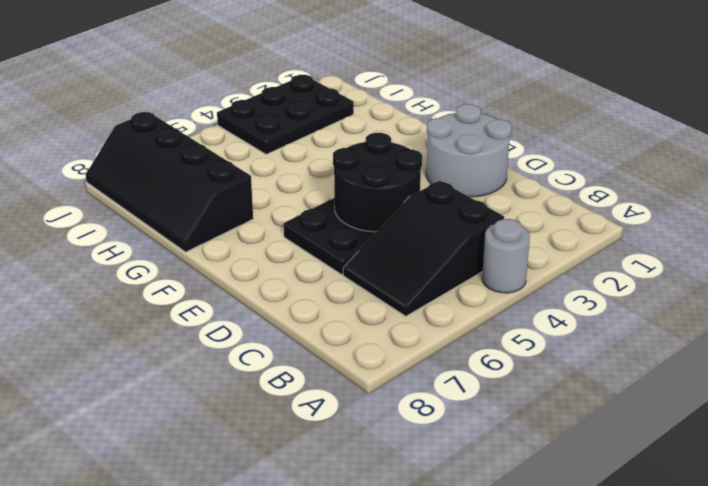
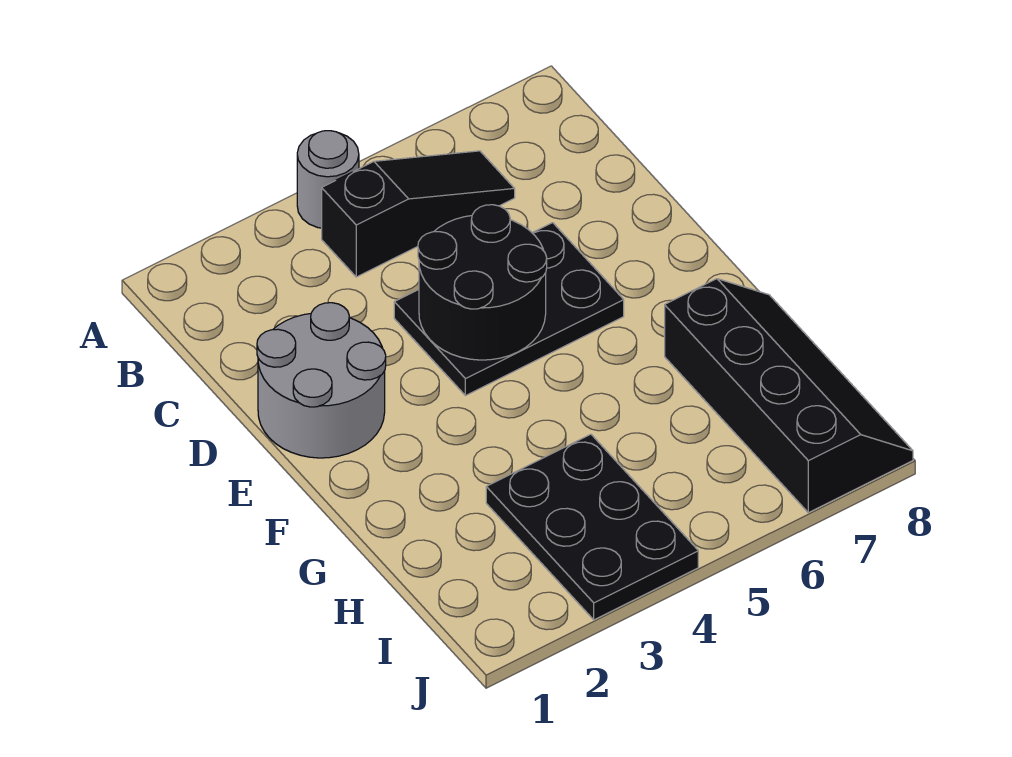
black 2x3 slope [343,181,504,316] -> black 1x3 slope [322,151,515,277]
black 2x3 plate [217,75,354,154] -> black 2x3 plate turned to [486,434,698,620]

